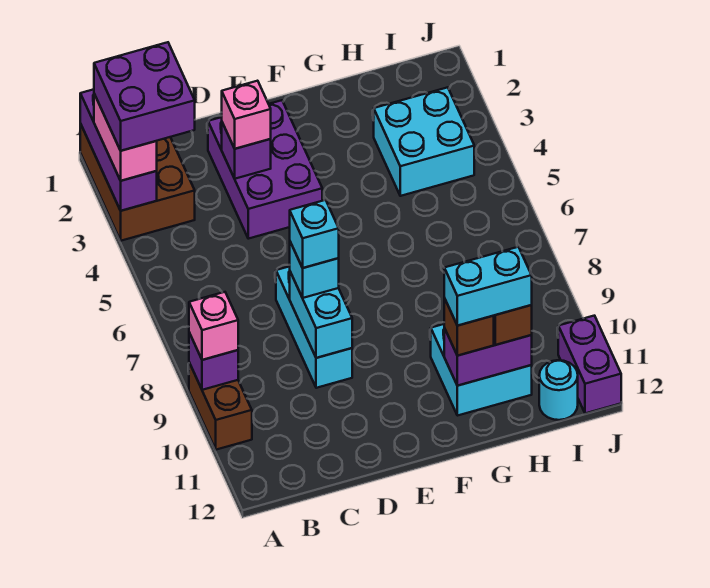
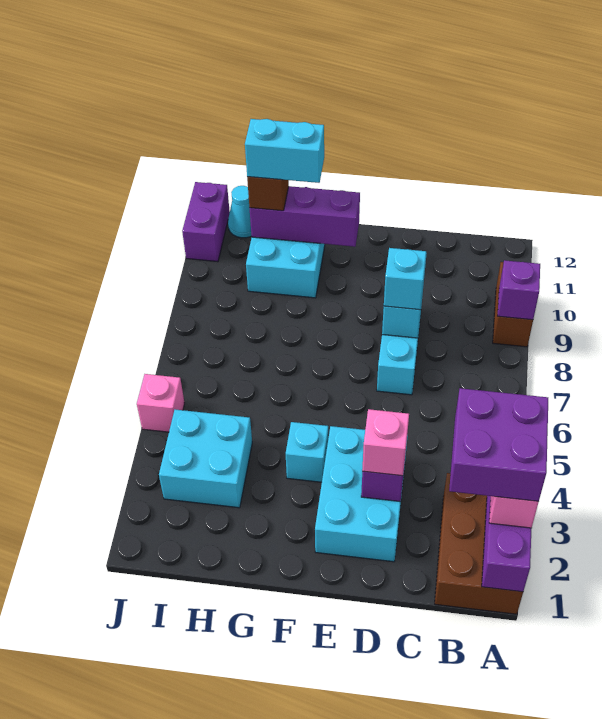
pink 1x1 brick [189,292,238,360] -> pink 1x1 brick moved to [137,374,185,432]
purple 2x3 brick [208,100,322,239] -> cyan 2x3 brick [315,426,408,562]
cyan 1x1 brick [290,200,339,268] -> cyan 1x1 brick moved to [286,422,328,482]
purple 1x2 brick [444,328,532,386] -> purple 1x3 brick [250,186,360,247]
brown 1x1 brick [444,298,494,356] -> none
cyan 1x1 round brick [539,360,578,420] -> cyan 1x1 cone [228,186,252,238]

